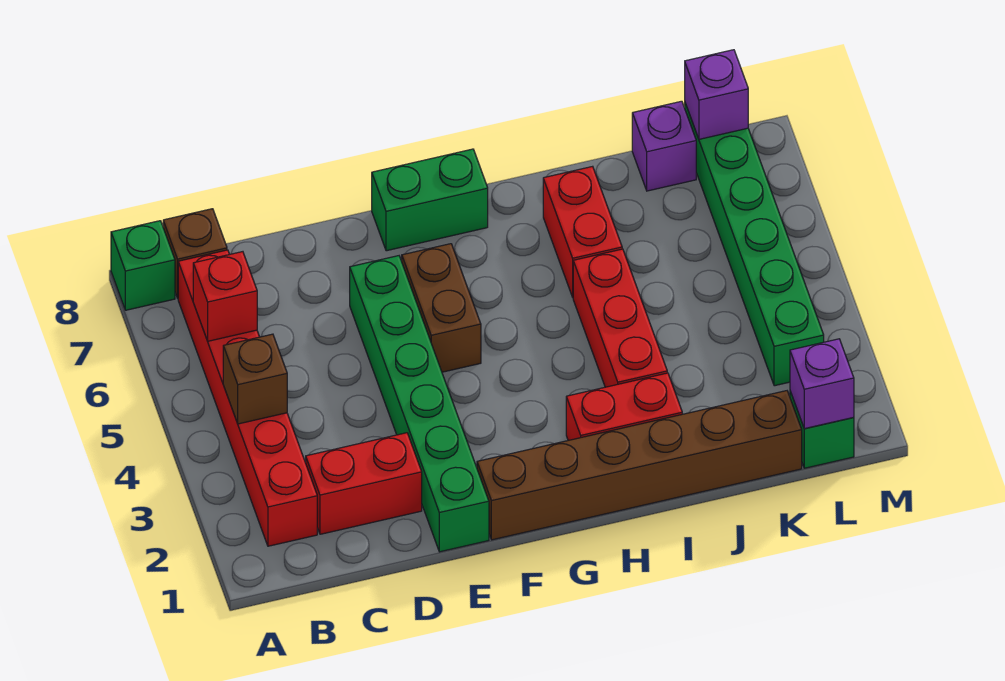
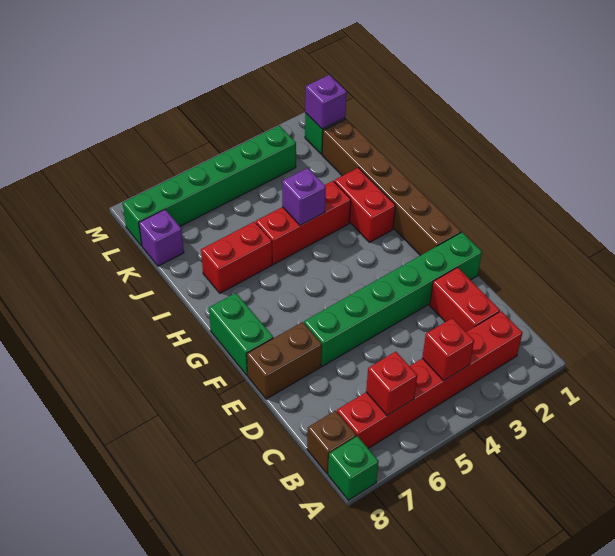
brown 1x1 brick [223,334,287,424] -> red 1x1 brick [422,318,474,381]
brown 1x2 brick [402,244,481,372] -> brown 1x2 brick moved to [247,322,322,399]
purple 1x1 brick [685,50,748,139] -> purple 1x1 brick moved to [282,168,326,226]

